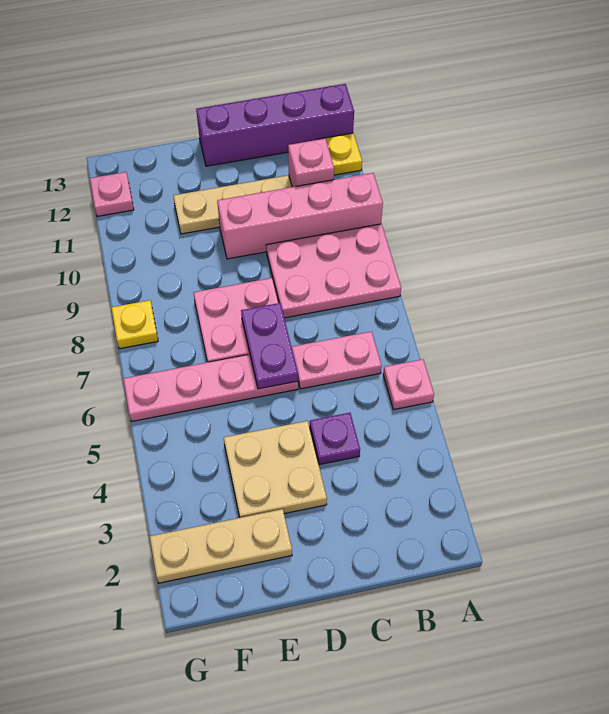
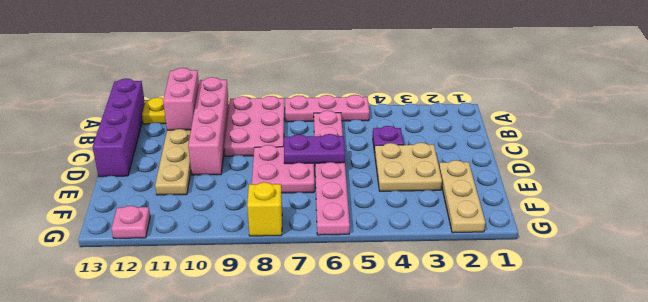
pink 1x1 plate [383,359,434,410] -> pink 1x3 plate [285,95,369,122]
pink 1x1 brick [288,139,334,187] -> pink 1x2 brick [163,68,199,130]
yellow 1x1 plate [111,300,158,349] -> yellow 1x1 brick [247,182,282,236]

